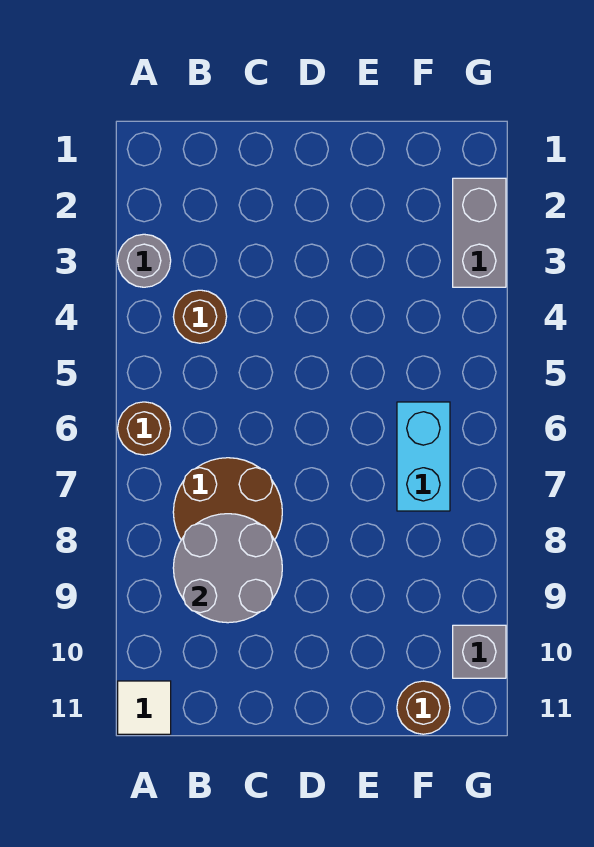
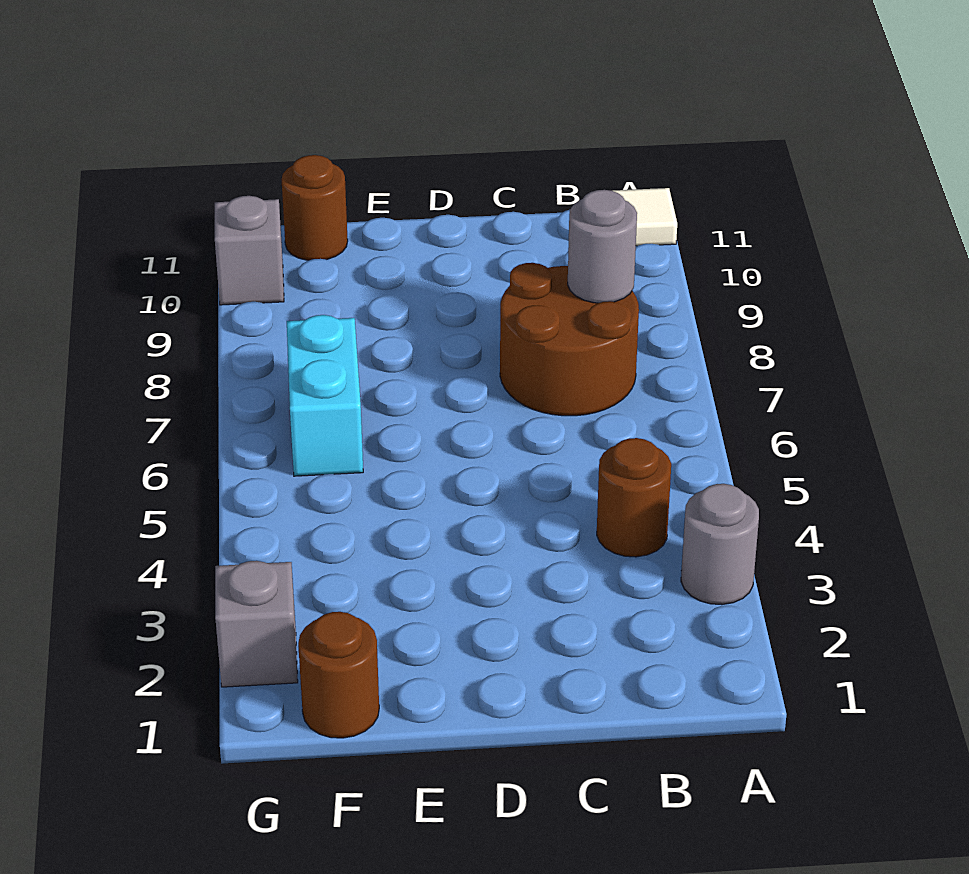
brown 1x1 round brick [118,402,171,455] -> brown 1x1 round brick moved to [298,612,379,738]
grey 2x2 round brick [173,514,282,623] -> grey 1x1 round brick [568,190,637,303]
grey 1x2 brick [453,178,506,287] -> grey 1x1 brick [215,561,298,687]

